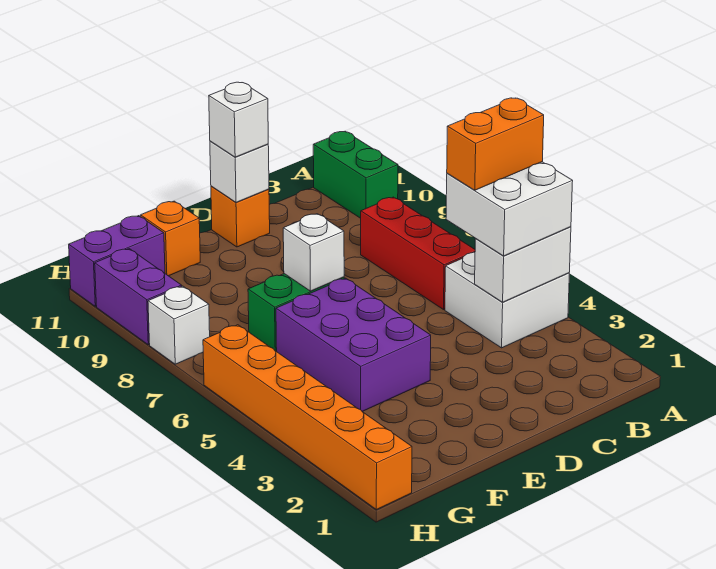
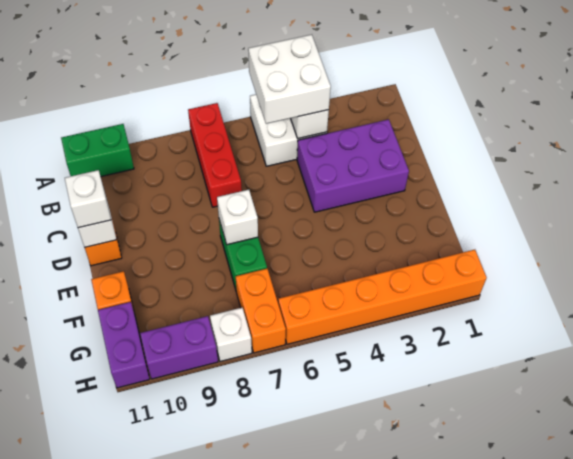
orange 1x2 brick [447,98,544,190] -> orange 1x2 brick moved to [236,269,286,353]
red 1x3 brick [361,197,475,309] -> red 1x3 brick turned to [188,103,242,207]
purple 2x3 brick [276,278,431,412] -> purple 2x3 brick moved to [297,119,409,212]

